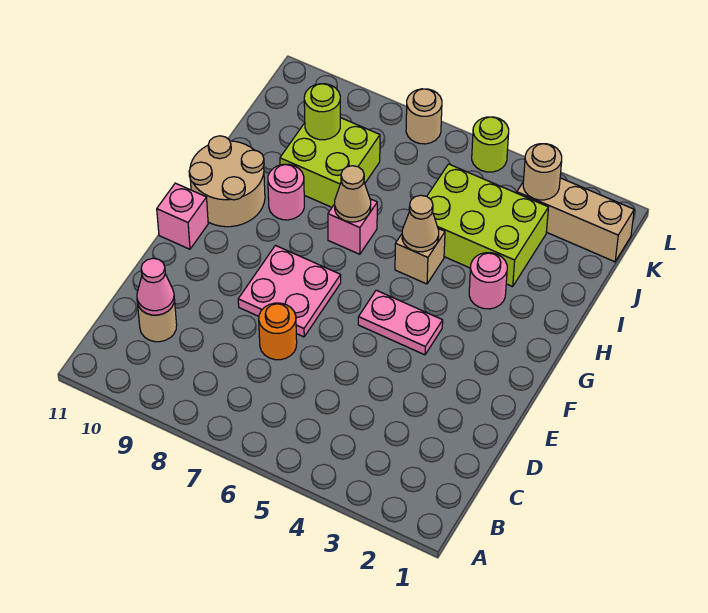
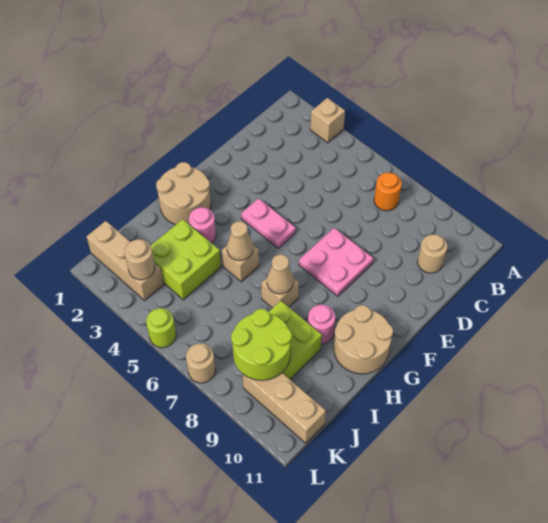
none -> tan 1x1 brick [310,98,345,143]
pink 1x1 cone [137,258,174,315] -> none
orange 1x1 round brick [259,303,297,360] -> orange 1x1 round brick moved to [374,173,402,211]
pink 1x1 brick [157,183,208,249] -> none
none -> tan 2x2 round brick [156,162,211,225]
pink 1x1 brick [328,199,377,254] -> tan 1x1 brick [261,277,299,308]
lime 2x3 brick [427,164,548,287] -> lime 2x2 brick [151,219,221,300]
lime 1x1 round brick [304,84,340,140] -> lime 2x2 round brick [231,309,292,380]
none -> tan 1x3 brick [242,373,326,443]

